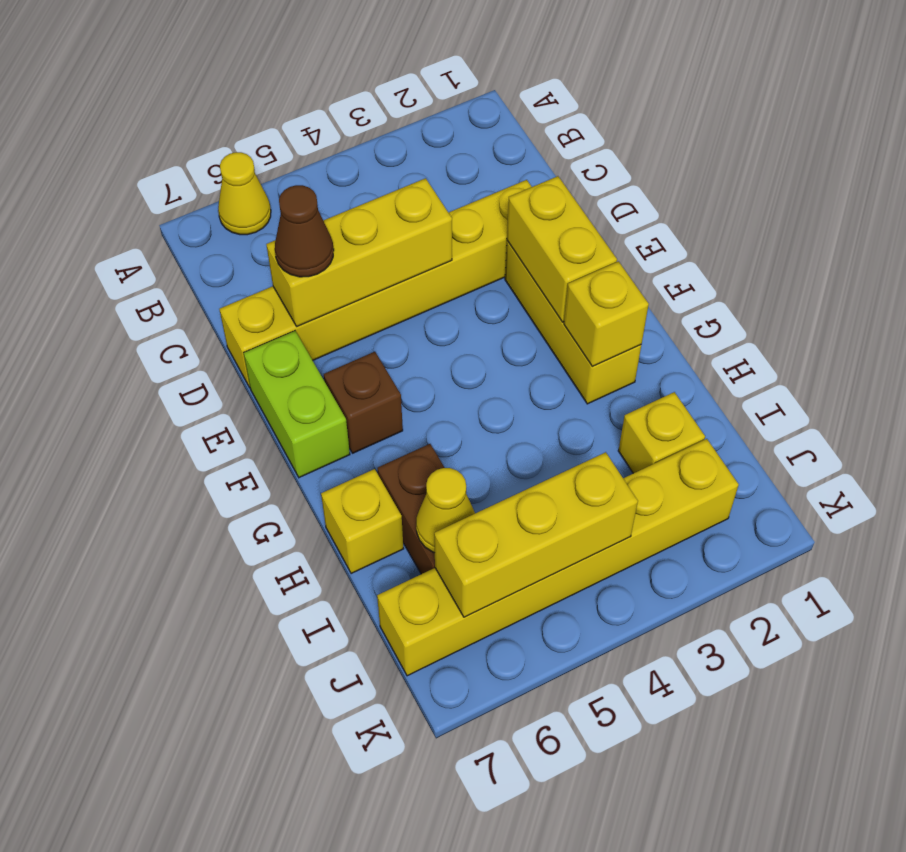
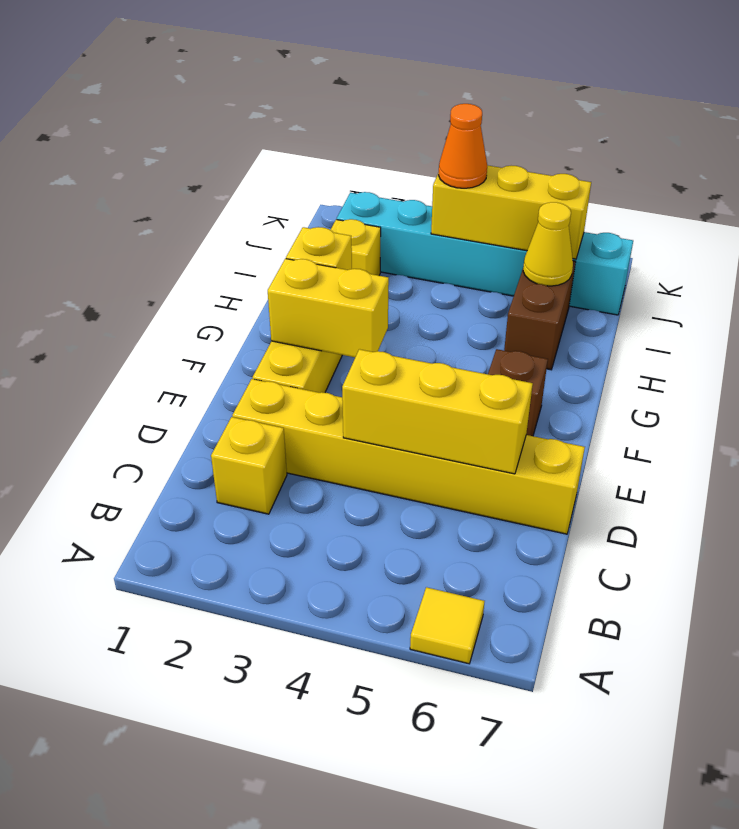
yellow 1x1 cone [218,152,271,235] -> yellow 1x1 tile [410,587,485,664]
brown 1x1 cone [275,185,334,277] -> none
yellow 1x2 brick [507,176,617,322] -> yellow 1x2 brick turned to [268,259,389,357]
lime 1x2 brick [244,331,350,478] -> none
yellow 1x1 brick [321,469,404,574] -> yellow 1x1 brick moved to [211,417,287,514]
yellow 1x6 brick [377,439,739,676] -> cyan 1x6 brick [337,192,633,315]
none -> orange 1x1 cone [439,104,487,188]

